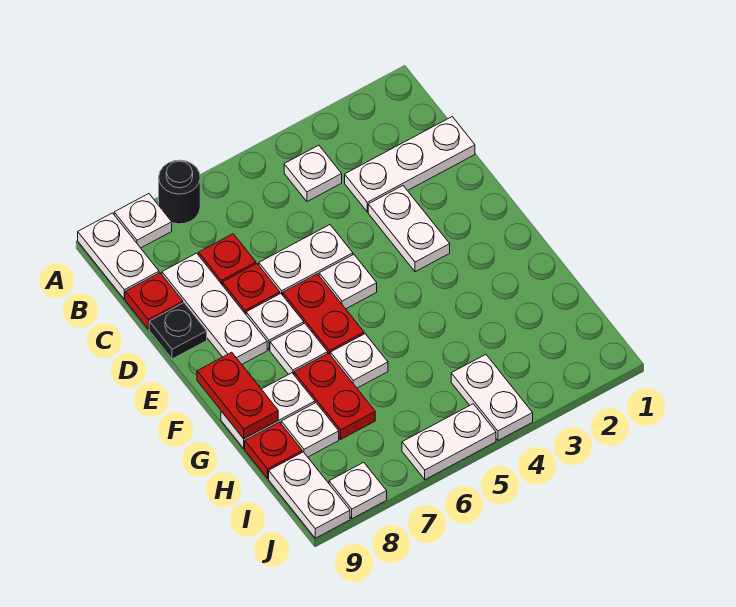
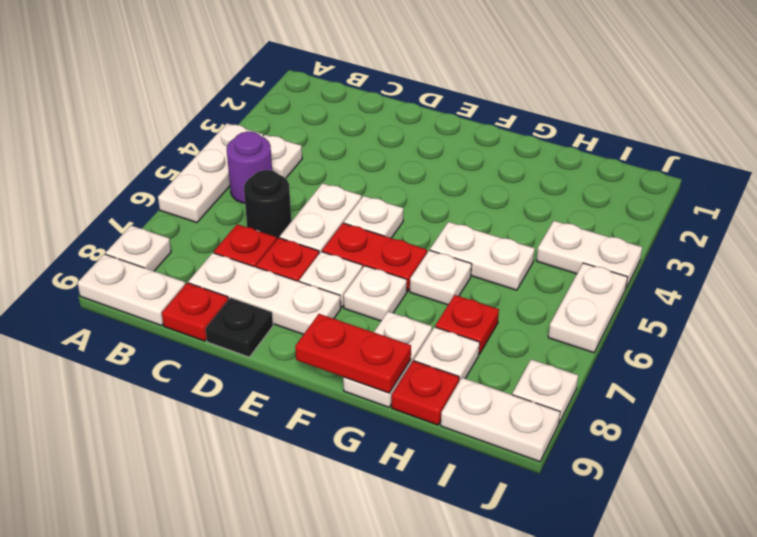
black 1x1 round brick [159,160,200,224] -> black 1x1 round brick moved to [244,170,291,239]
none -> purple 1x1 round brick [227,132,272,203]
white 1x3 plate [345,117,475,212] -> white 1x3 plate moved to [158,123,263,223]
white 1x2 plate [368,186,450,272] -> white 1x2 plate moved to [430,222,535,290]
red 1x2 plate [294,353,375,439] -> red 1x1 plate [435,295,499,354]

